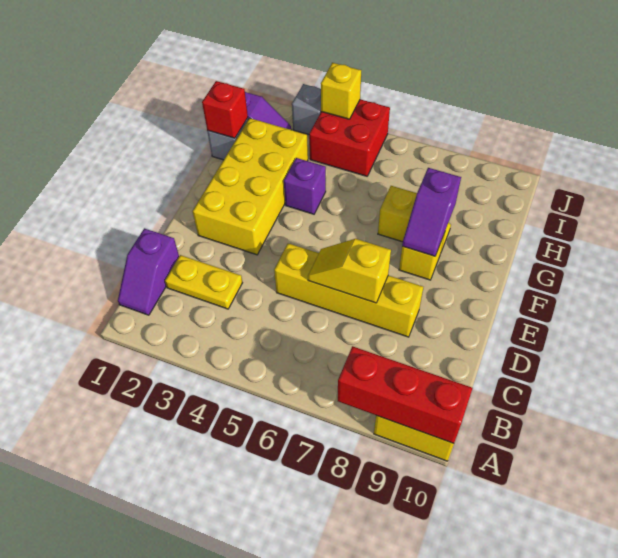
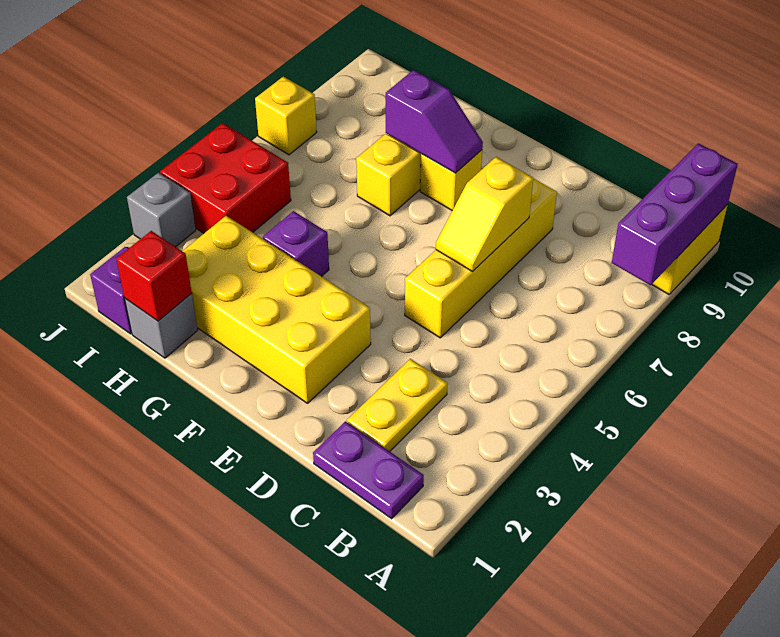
red 1x3 brick [338,346,473,443] -> purple 1x3 brick [612,143,738,285]
purple 1x2 slope [118,228,179,315] -> purple 1x2 plate [313,421,424,519]
yellow 1x1 brick [321,63,361,119] -> yellow 1x1 brick moved to [255,76,317,155]

